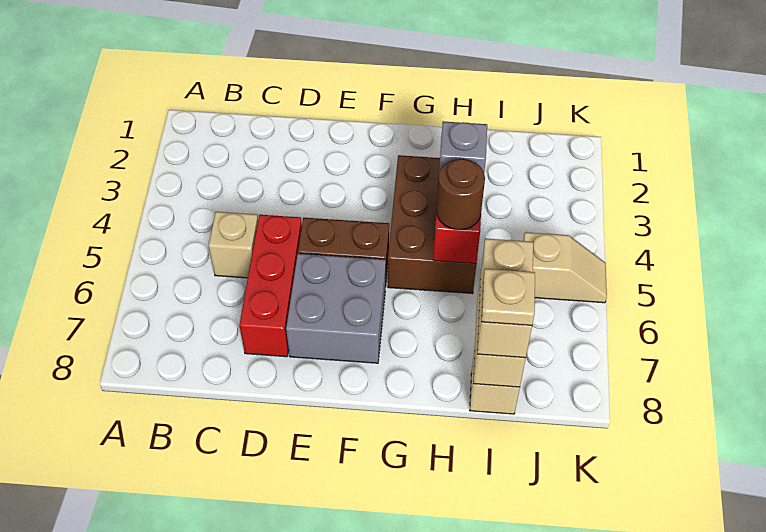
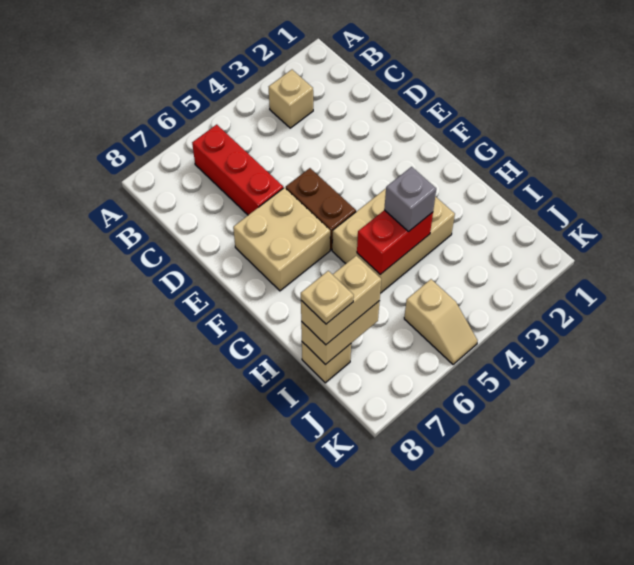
tan 1x1 brick [209,212,258,278] -> tan 1x1 brick moved to [269,70,313,128]
red 1x3 brick [239,215,302,357] -> red 1x3 brick turned to [192,125,283,215]
grey 2x2 brick [286,254,386,363] -> tan 2x2 brick [233,188,330,291]
brown 2x3 brick [388,155,476,294] -> tan 2x3 brick [332,189,455,293]
brown 1x1 round brick [437,159,485,230] -> none

